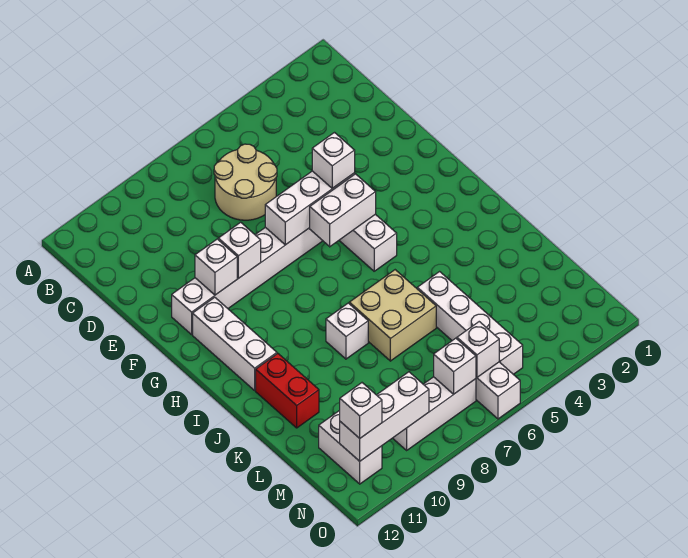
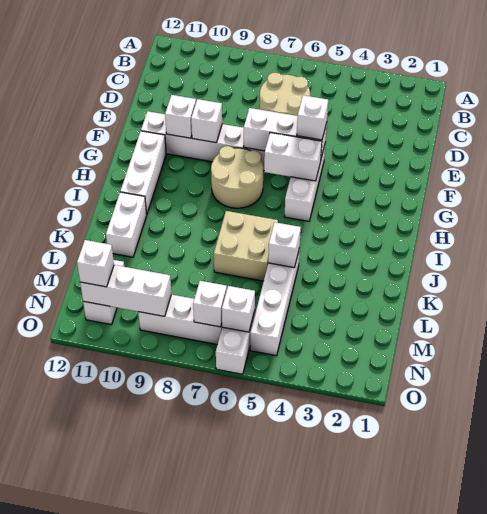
none -> tan 2x2 round brick [211,146,263,208]
white 1x1 brick [326,303,368,359] -> white 1x1 brick moved to [268,222,301,268]
red 1x2 brick [256,354,319,428] -> white 1x2 brick [106,192,147,257]

